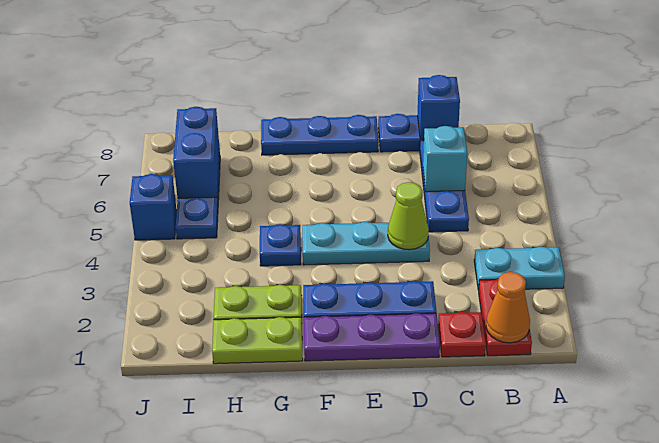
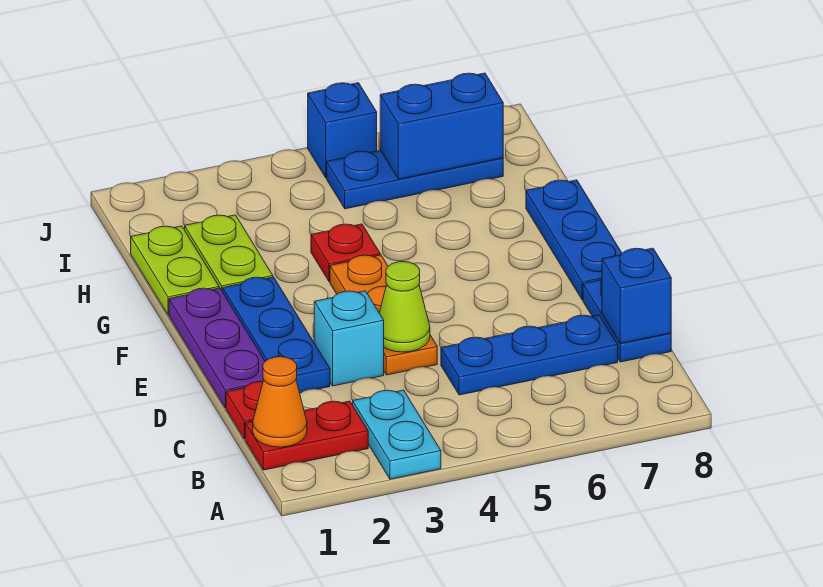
cyan 1x1 brick [423,126,467,192] -> cyan 1x1 brick moved to [314,291,384,386]
cyan 1x3 plate [302,222,430,265] -> orange 1x3 plate [330,255,437,375]
blue 1x1 plate [260,224,301,266] -> red 1x1 plate [311,224,380,282]

